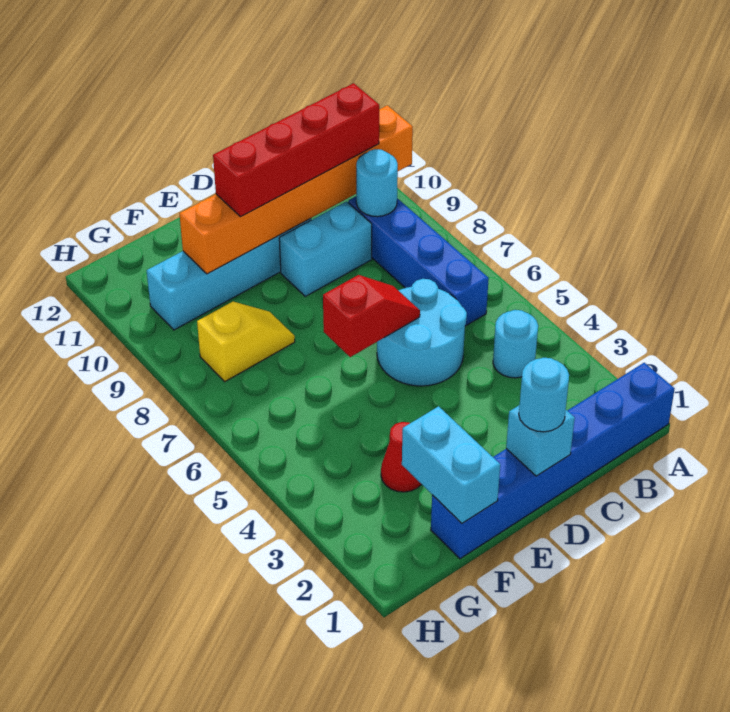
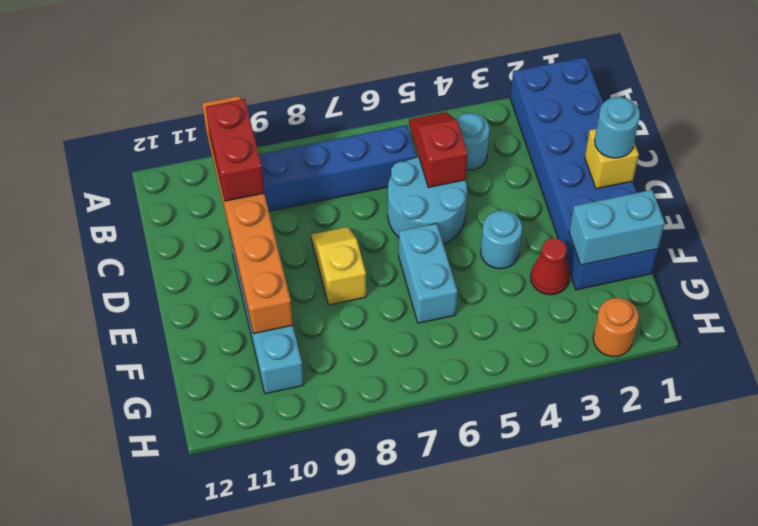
blue 1x6 brick [431,363,674,559] -> blue 2x6 brick [510,57,658,290]
cyan 1x1 round brick [356,149,398,217] -> cyan 1x1 round brick moved to [481,211,522,269]
red 1x4 brick [213,83,379,217] -> red 1x2 brick [206,99,264,201]
cyan 1x2 brick [279,201,372,296] -> cyan 1x2 brick moved to [399,223,457,323]
cyan 1x1 brick [506,406,575,476] -> yellow 1x1 brick [585,129,639,189]
red 1x2 slope [323,275,420,357] -> red 1x2 slope moved to [409,112,468,187]
yellow 1x2 slope [197,302,295,382] -> yellow 1x2 slope moved to [311,227,366,305]
none -> orange 1x1 round brick [593,298,639,357]

